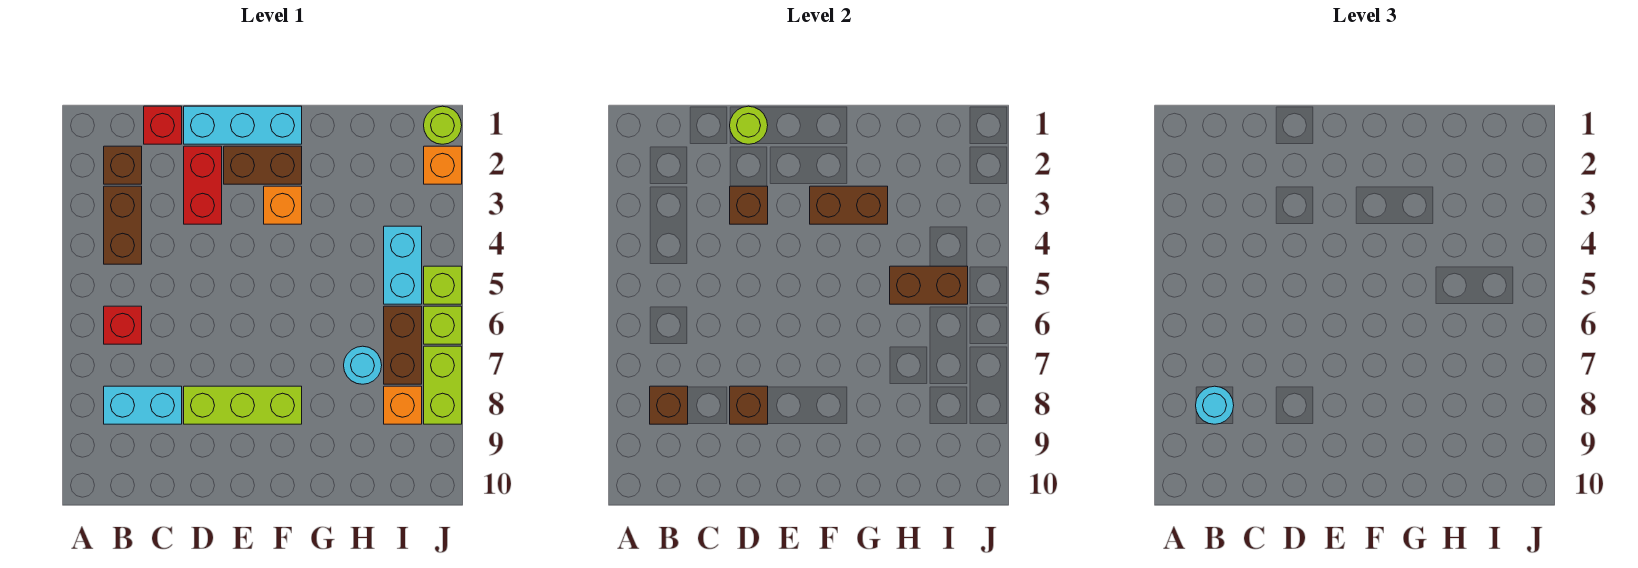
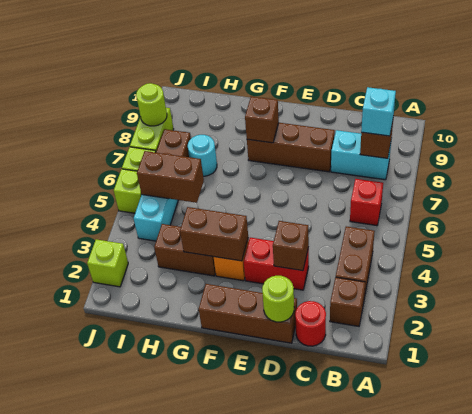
cyan 1x1 round brick [1196,386,1234,424] -> cyan 1x1 brick [361,87,396,136]
red 1x1 brick [144,106,182,144] -> red 1x1 round brick [295,301,326,346]
cyan 1x3 brick [184,106,302,144] -> brown 1x3 brick [199,284,297,343]
red 1x2 brick [184,146,222,224] -> red 1x2 brick turned to [244,238,309,290]
lime 1x3 brick [184,386,302,424] -> brown 1x3 brick [247,123,335,172]
brown 1x1 brick [730,386,768,424] -> brown 1x1 brick moved to [245,96,279,143]
brown 1x2 brick [224,146,302,184] -> brown 1x2 brick moved to [154,224,216,276]
orange 1x1 brick [384,386,422,424] -> none
lime 1x1 round brick [424,106,462,144] -> lime 1x1 round brick moved to [136,83,167,126]
orange 1x1 brick [424,146,462,184] -> lime 1x1 brick [87,239,128,287]

